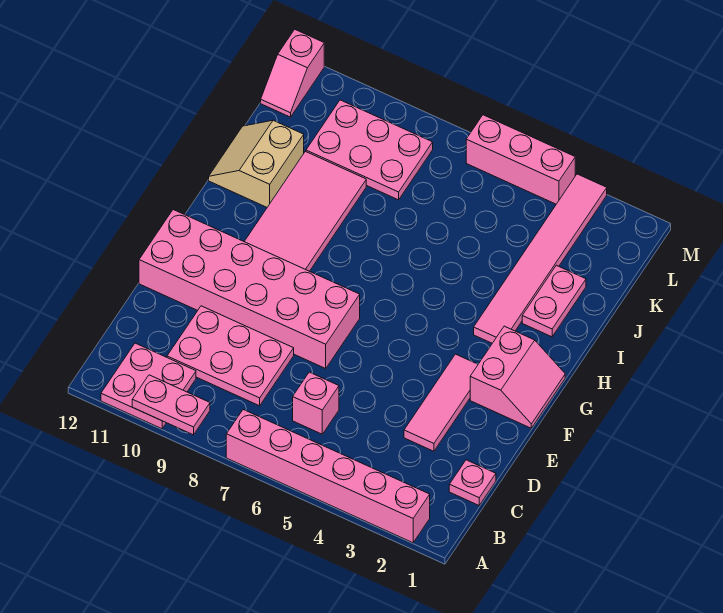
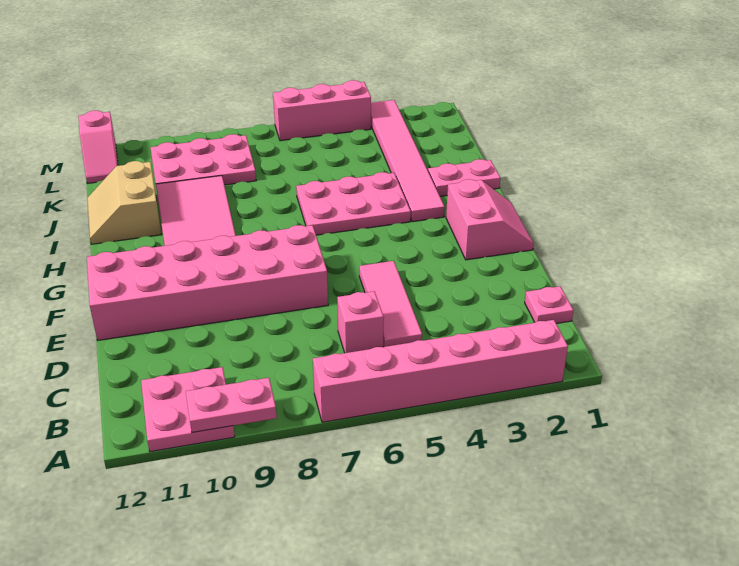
pink 2x3 plate [167,306,294,406] -> pink 2x3 plate moved to [296,172,411,235]
pink 1x3 tile [404,354,478,451] -> pink 1x3 tile moved to [359,261,422,347]
pink 1x2 plate [522,265,586,337] -> pink 1x2 plate turned to [428,159,500,196]

